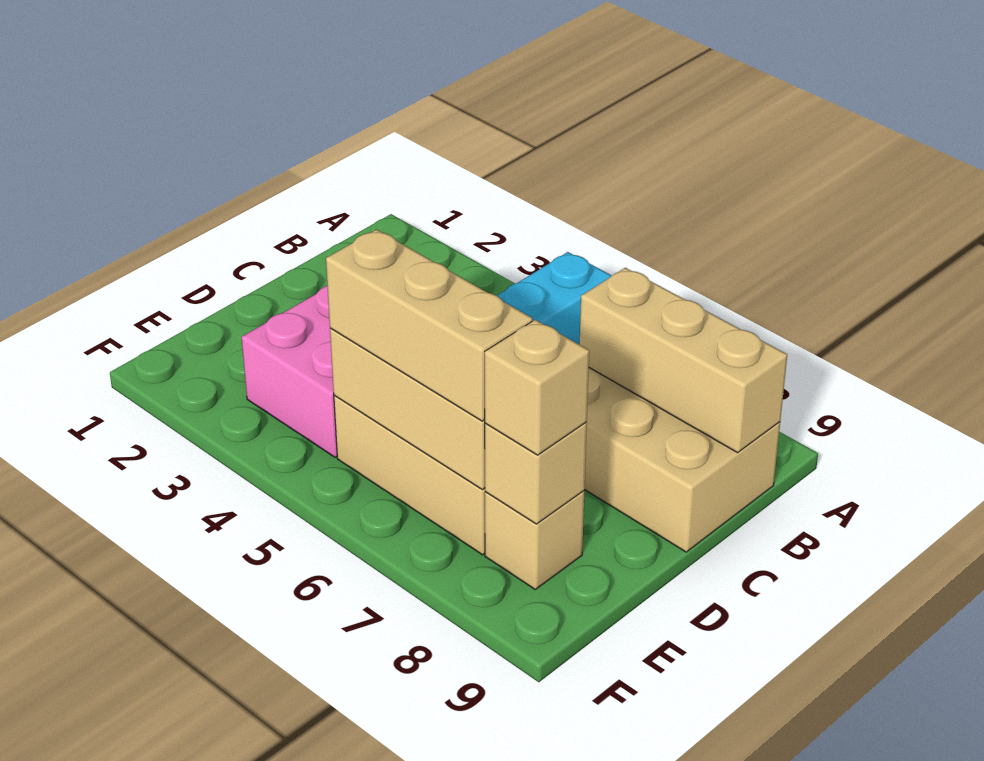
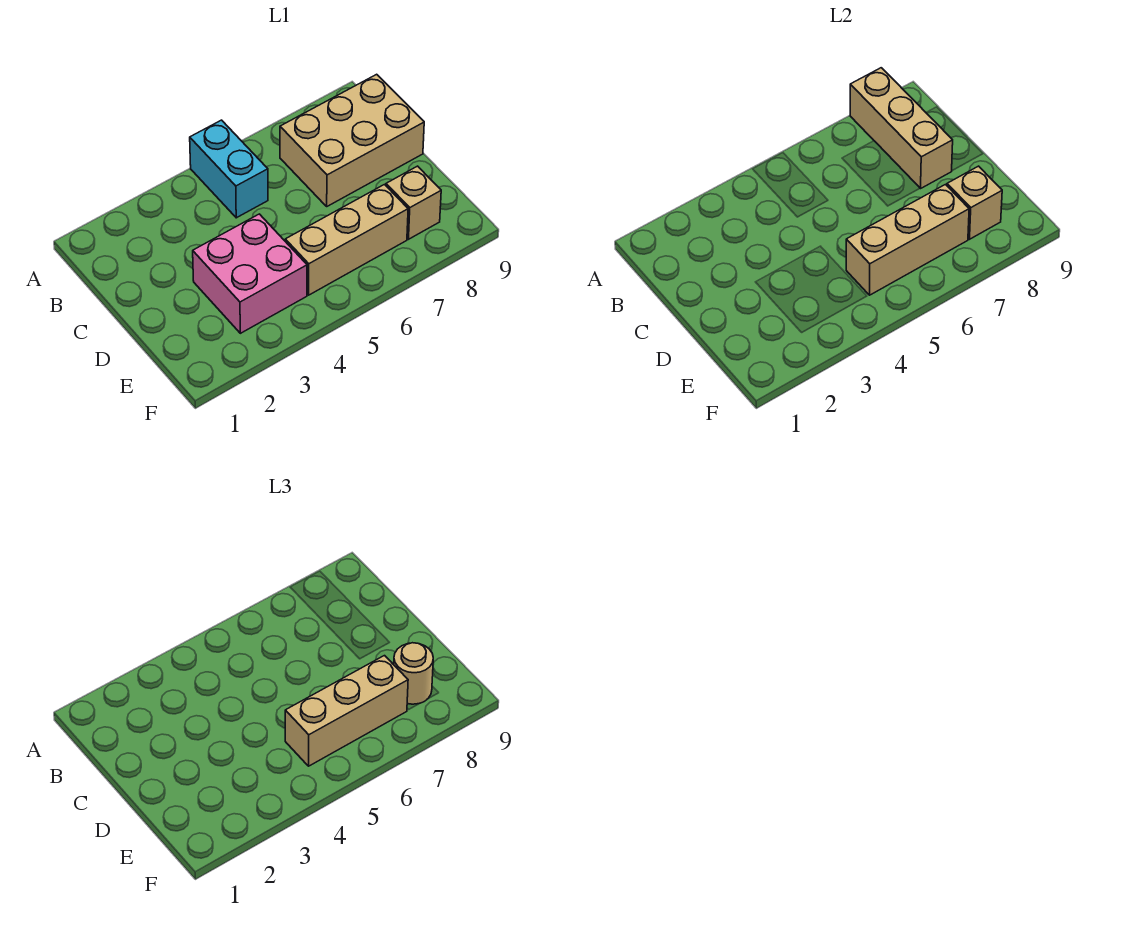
tan 1x3 brick [580,268,787,453] -> tan 1x3 brick turned to [850,68,953,188]
tan 1x1 brick [485,320,589,455] -> tan 1x1 round brick [394,643,433,704]

